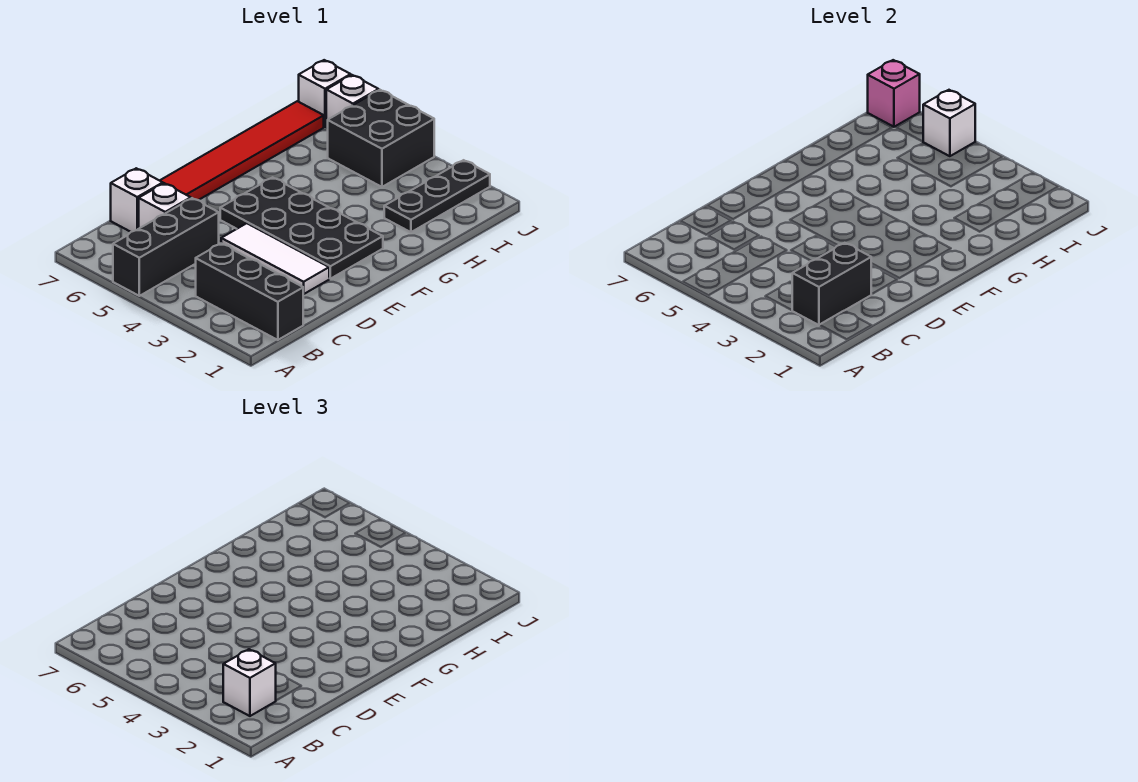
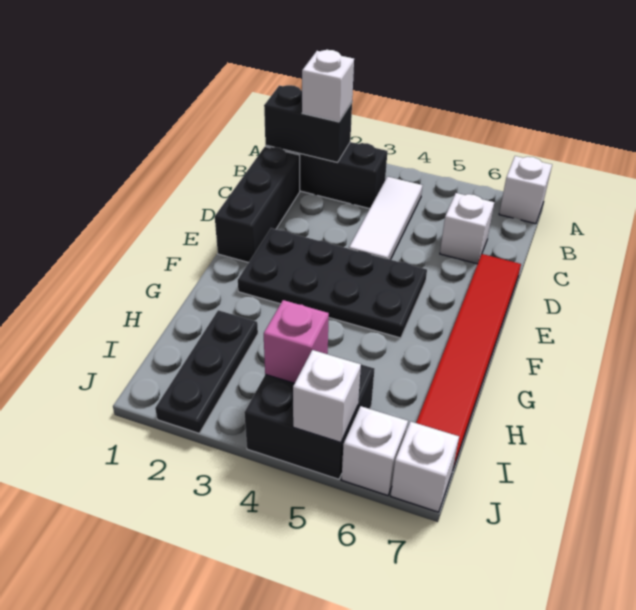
black 1x3 brick [113,198,219,296] -> black 1x3 brick moved to [215,147,300,263]
black 1x2 brick [792,243,871,325] -> black 1x2 brick turned to [264,85,352,162]
white 1x1 brick [111,168,163,232] -> white 1x1 brick moved to [499,156,552,224]
white 1x3 tile [221,223,329,294] -> white 1x3 tile turned to [349,177,423,260]
pink 1x1 brick [868,60,920,127] -> pink 1x1 brick moved to [264,300,329,383]

